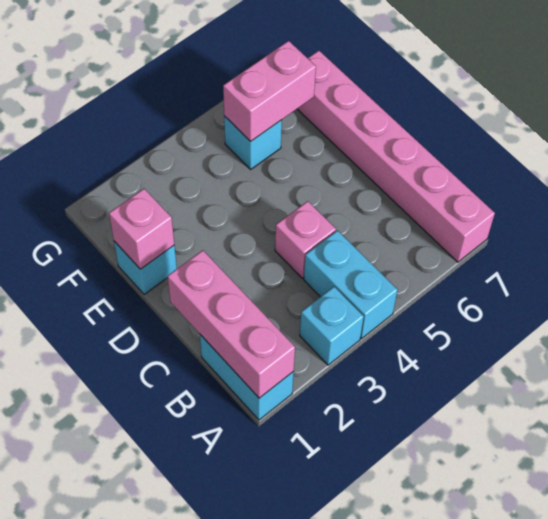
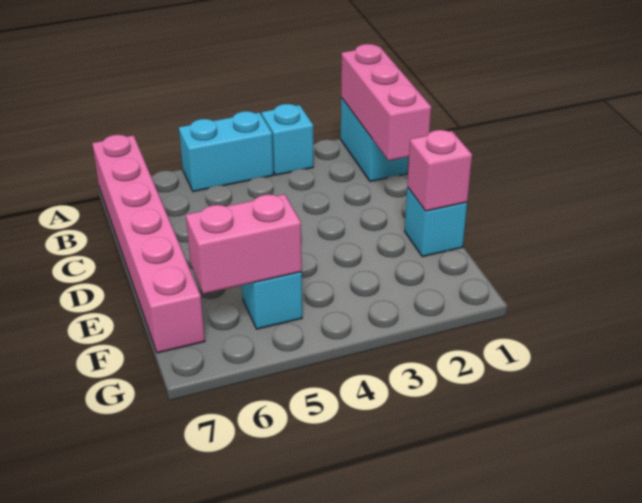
cyan 1x2 brick [304,231,398,339] -> cyan 1x2 brick turned to [179,111,273,192]
pink 1x1 brick [275,201,336,278] -> none

